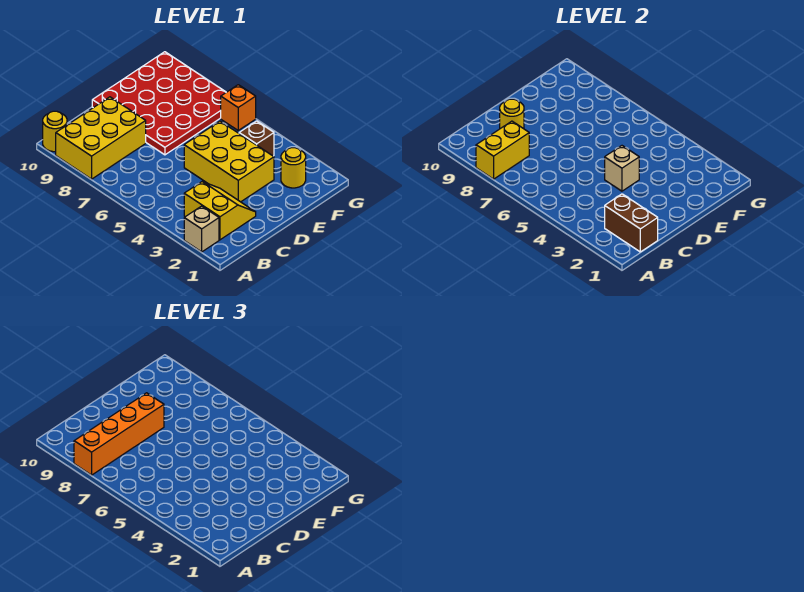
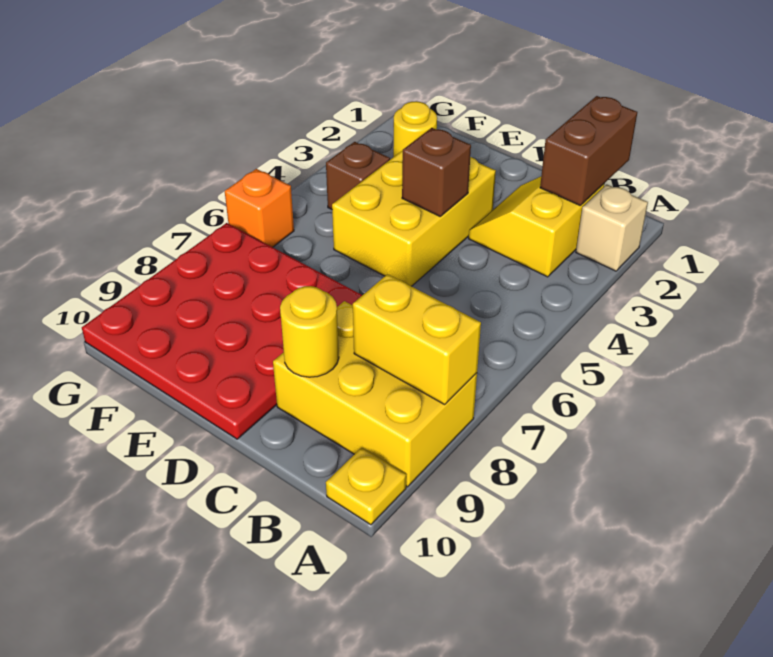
orange 1x4 brick [74,393,164,475] -> none
yellow 1x1 round brick [43,111,67,152] -> yellow 1x1 plate [326,448,406,525]
tan 1x1 brick [605,146,639,191] -> brown 1x1 brick [402,128,471,216]

